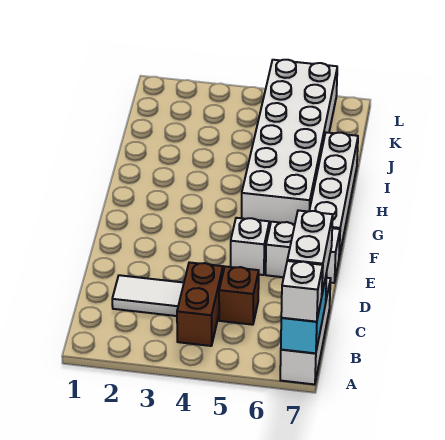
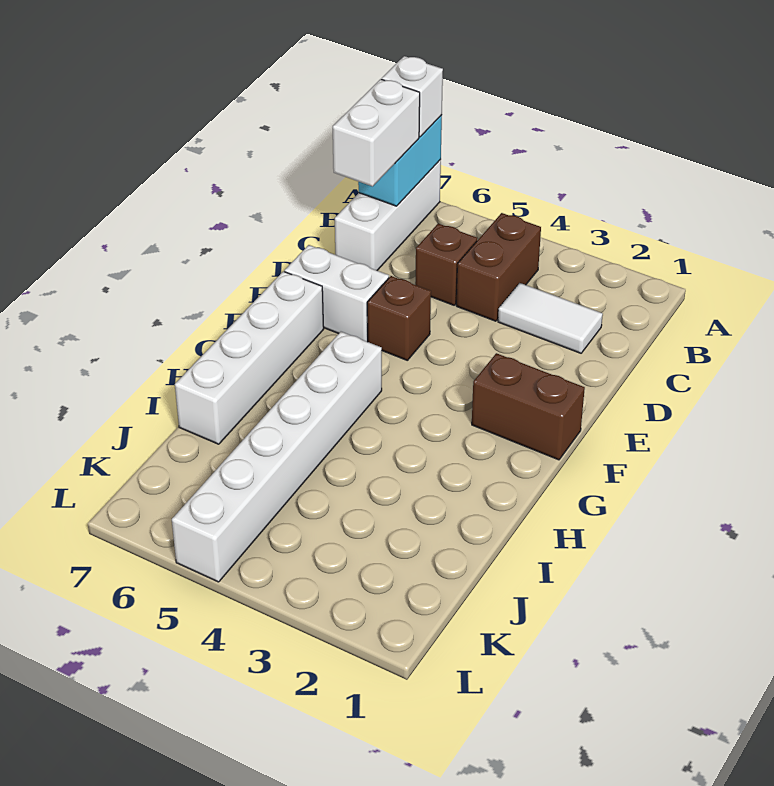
white 1x1 brick [231,218,269,275] -> brown 1x1 brick [367,276,431,360]
none -> brown 1x2 brick [472,353,585,460]
white 2x6 brick [242,60,337,227] -> white 1x6 brick [172,332,382,582]

